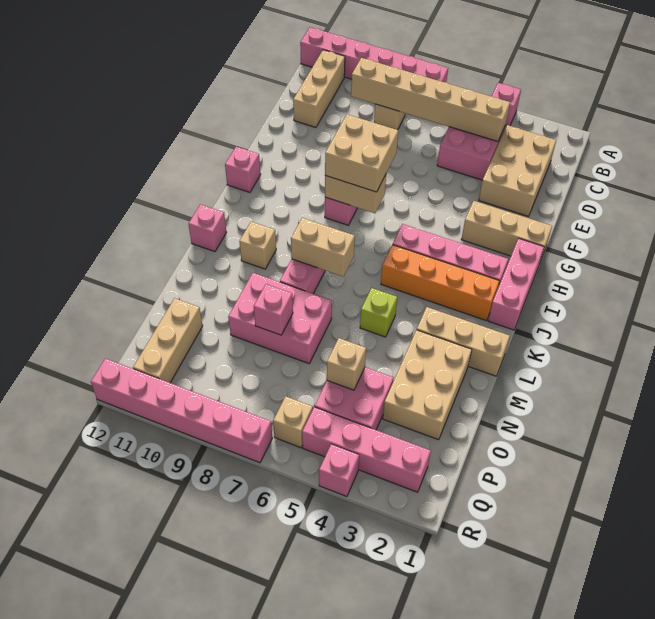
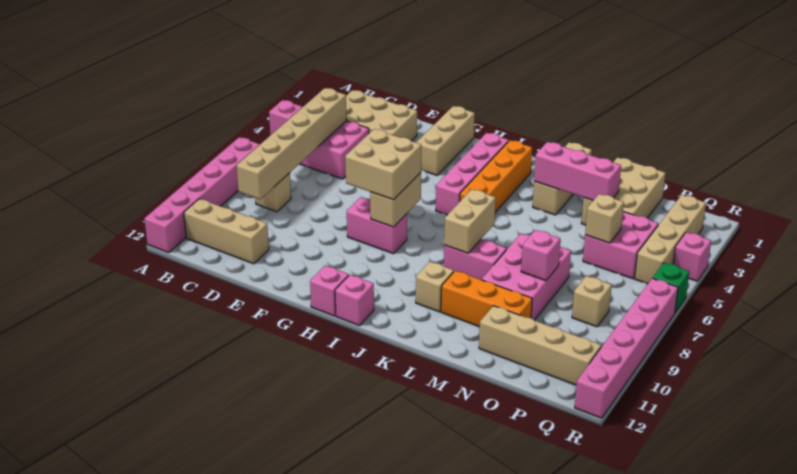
pink 1x3 brick [488,238,544,330] -> pink 1x3 brick moved to [534,142,621,200]
pink 1x1 brick [189,204,226,252] -> pink 1x1 brick moved to [335,275,374,326]
lime 1x1 brick [360,288,397,337] -> none
none -> orange 1x3 brick [441,271,532,327]
tan 2x3 brick [383,330,472,440] -> tan 2x3 brick turned to [581,157,666,225]
tan 1x3 brick [133,298,203,383] -> tan 1x4 brick [479,306,601,385]
pink 1x4 brick [302,407,431,492] -> tan 1x4 brick [635,195,706,284]
tan 1x1 brick [273,396,313,448] -> tan 1x1 brick moved to [572,276,612,327]
none -> green 1x1 brick [653,263,689,313]

